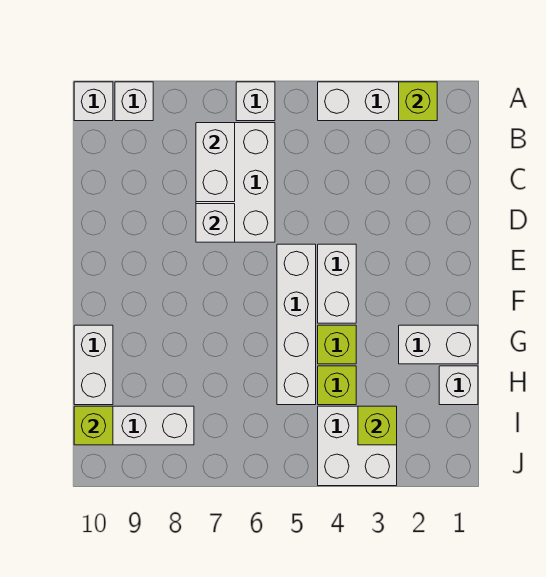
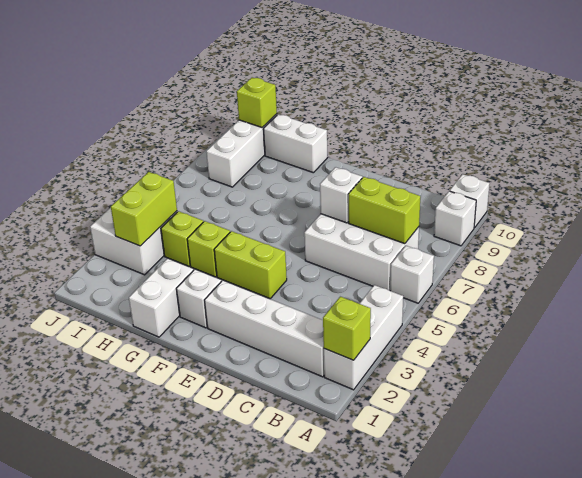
white 1x2 brick [196,123,235,202] -> lime 1x2 brick [349,177,420,244]
white 1x2 brick [318,244,356,323] -> lime 1x2 brick [214,231,287,298]
white 1x4 brick [277,244,316,405] -> white 1x4 brick moved to [205,280,324,377]
white 1x1 brick [439,366,478,405] -> white 1x1 brick moved to [176,269,221,328]
lime 1x1 brick [358,406,397,445] -> lime 1x2 brick [111,172,177,246]

